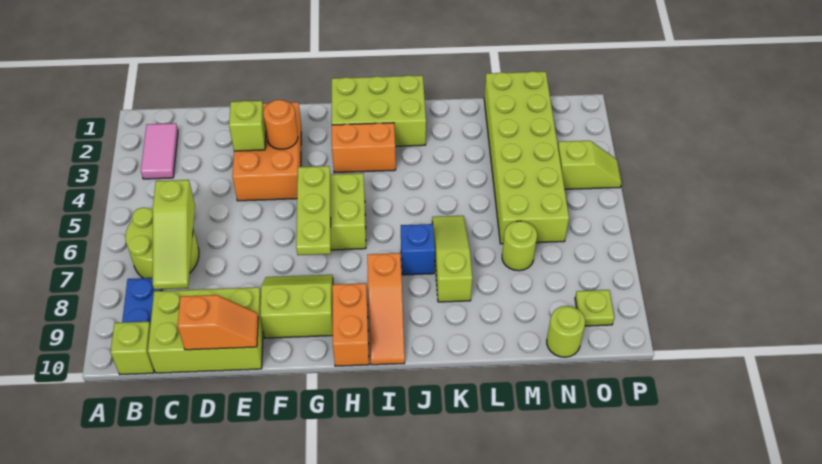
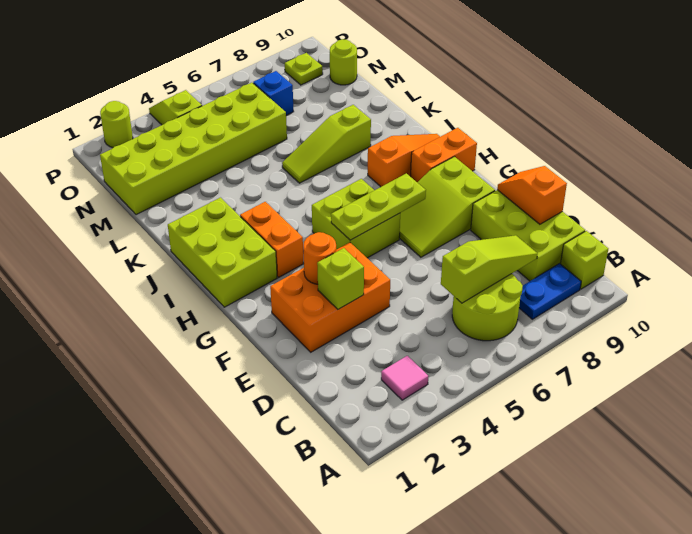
pink 1x2 tile [141,123,178,179] -> pink 1x1 tile [381,356,428,400]
lime 2x2 slope [260,275,333,338] -> lime 2x3 slope [399,157,495,257]
blue 1x1 brick [401,224,435,275] -> blue 1x1 brick moved to [253,71,294,115]
lime 1x1 round brick [502,221,537,271] -> lime 1x1 round brick moved to [100,101,133,148]

